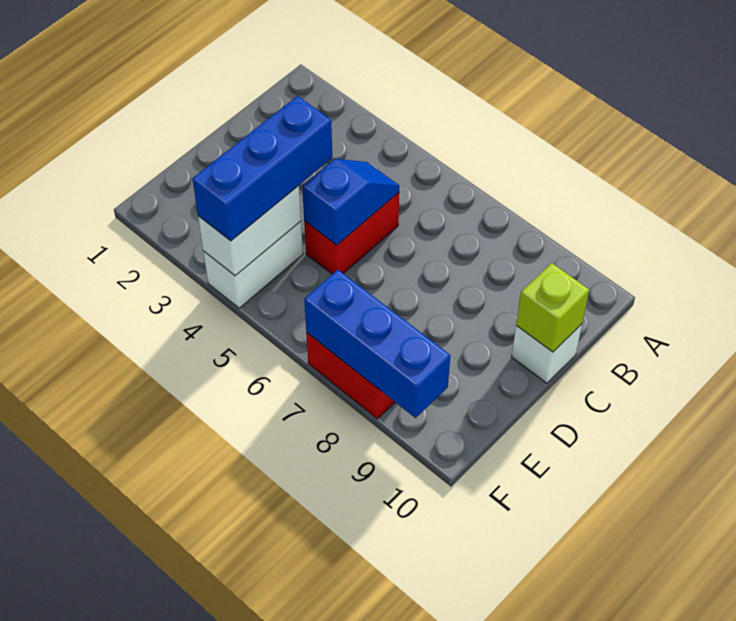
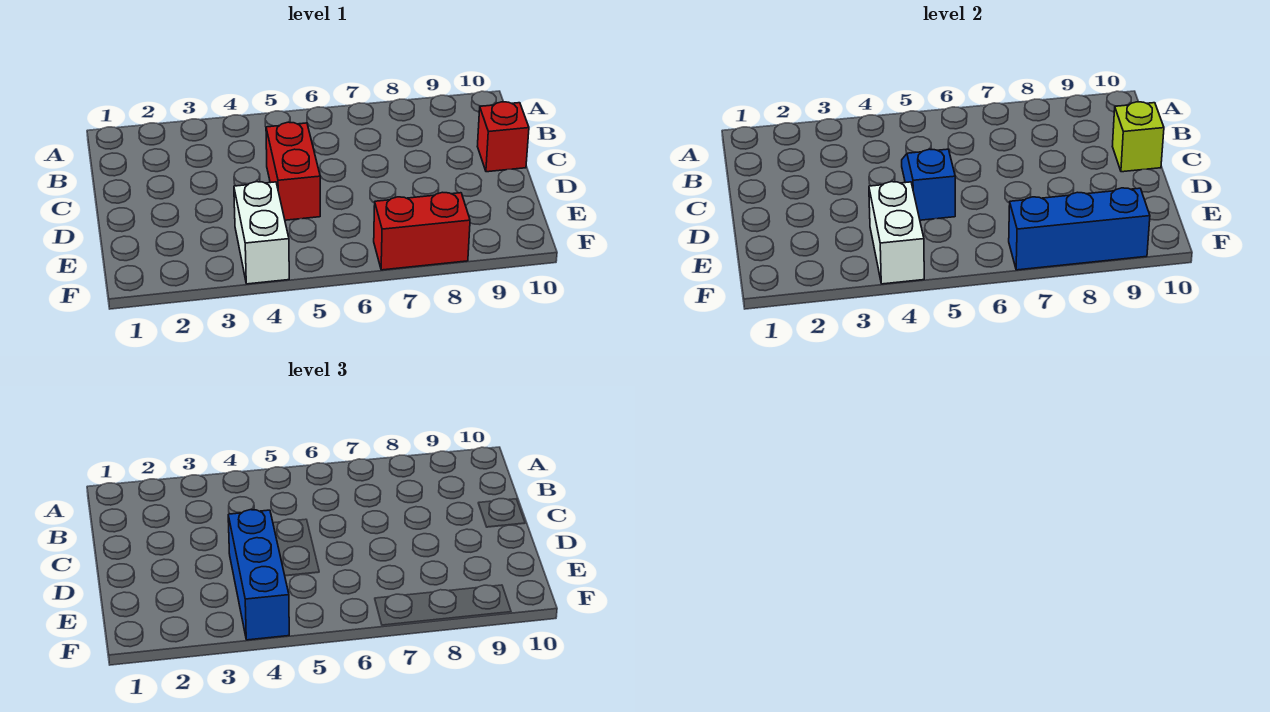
white 1x1 brick [512,324,582,383] -> red 1x1 brick [477,102,529,172]

